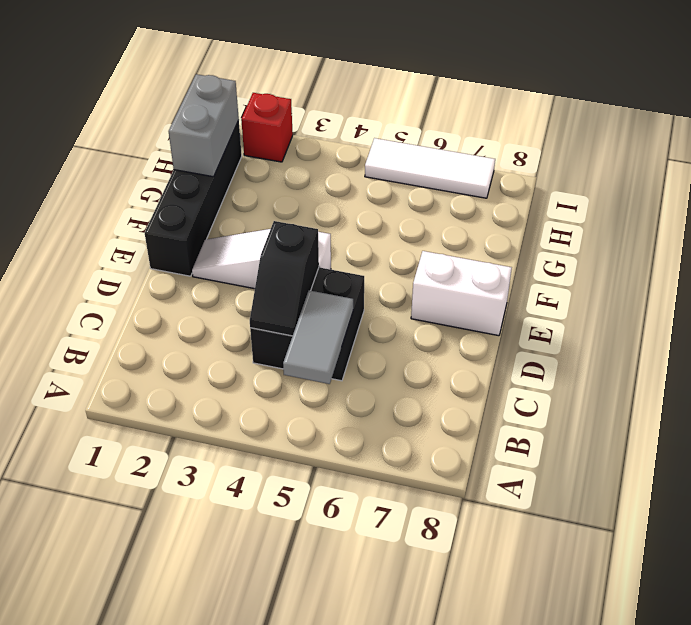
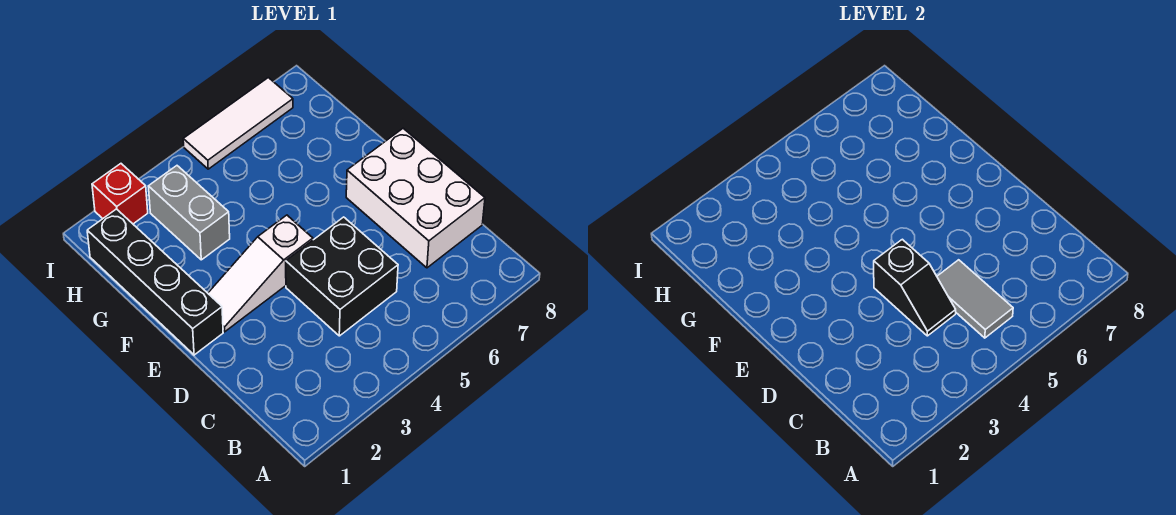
white 1x2 brick [411,251,512,336] -> white 2x3 brick [346,128,485,268]
grey 1x2 brick [169,74,239,177] -> grey 1x2 brick moved to [148,166,230,260]

